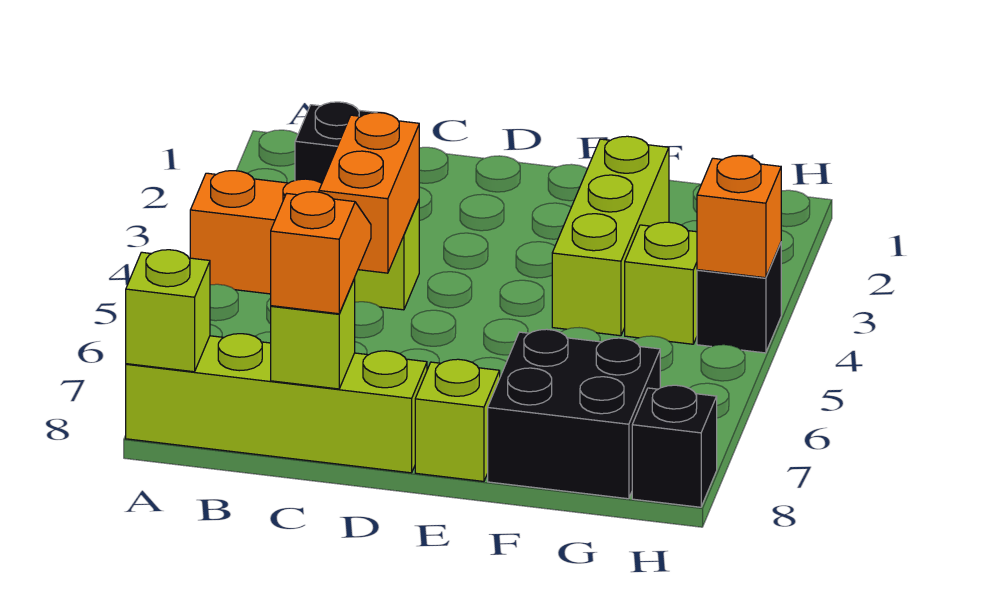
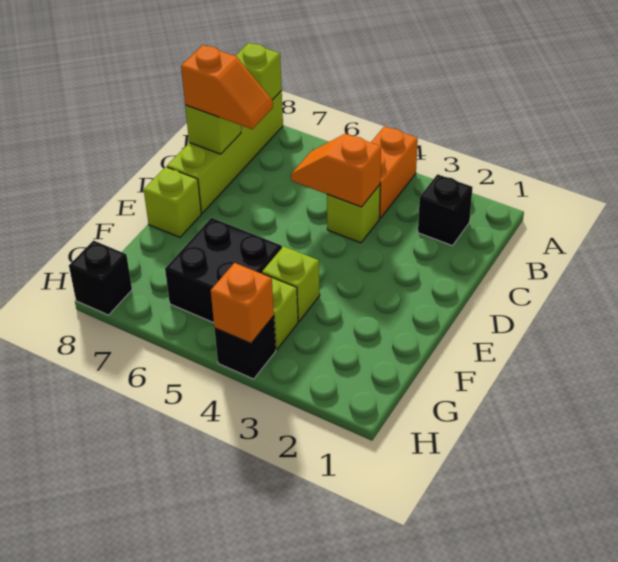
orange 1x2 brick [319,113,419,273] -> orange 1x2 slope [291,134,381,207]
lime 1x3 brick [552,136,669,336] -> lime 1x1 brick [262,246,320,321]
black 2x2 brick [488,329,660,499] -> black 2x2 brick moved to [165,218,282,323]

